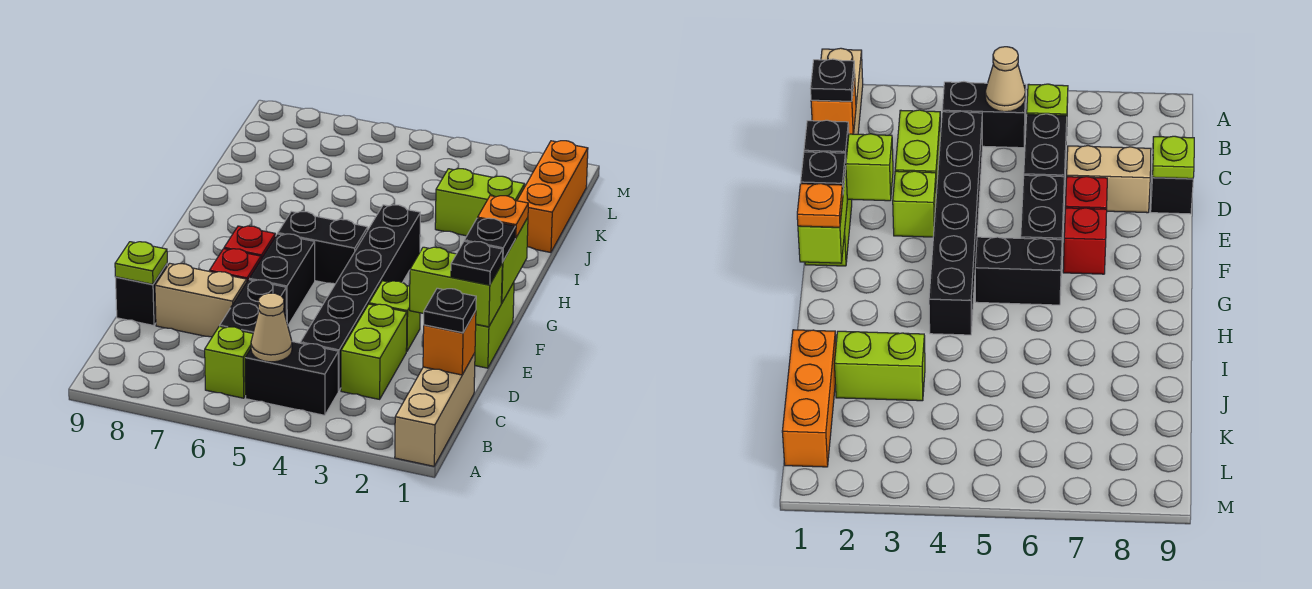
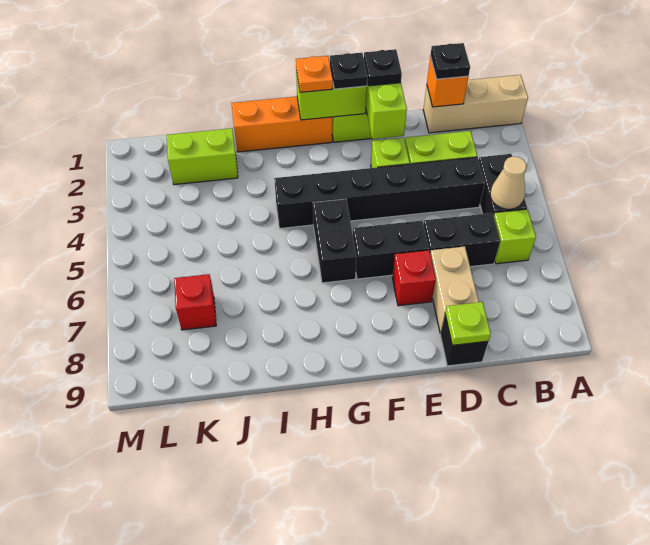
red 1x1 brick [224,226,275,259] -> red 1x1 brick moved to [174,274,216,330]
orange 1x3 brick [517,141,588,253] -> orange 1x3 brick moved to [232,97,332,152]
lime 1x2 brick [435,169,525,236] -> lime 1x2 brick turned to [167,128,238,185]

